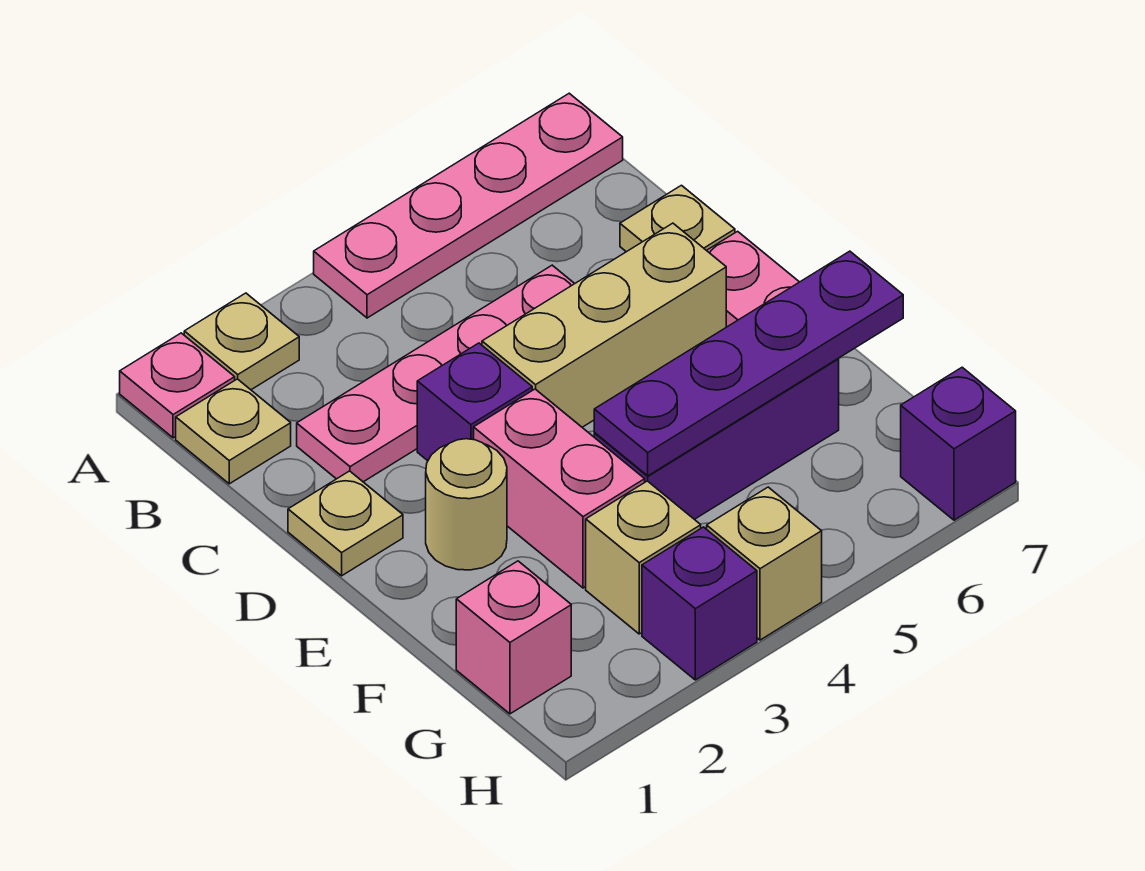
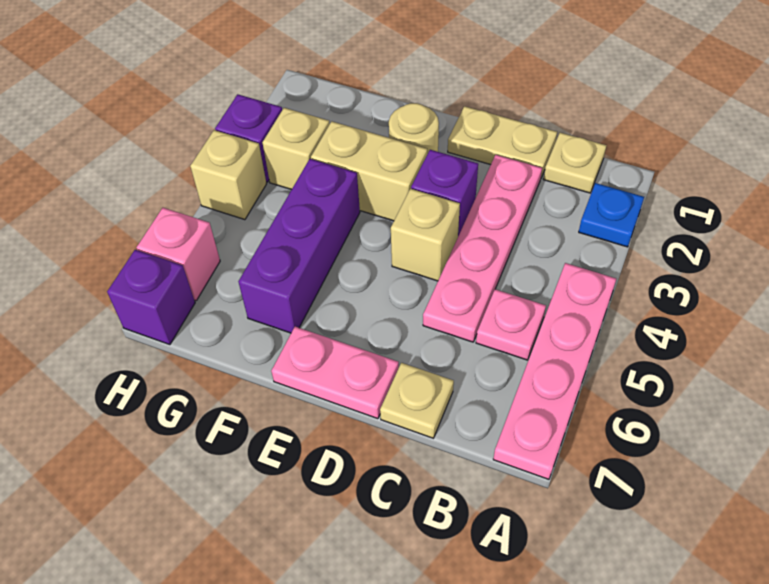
pink 1x1 plate [120,333,235,438] -> pink 1x1 plate moved to [476,289,546,360]
tan 1x1 plate [184,293,299,390] -> blue 1x1 plate [579,183,644,247]
tan 1x1 plate [288,471,403,576] -> tan 1x2 plate [448,106,557,177]
tan 1x3 brick [482,223,726,427] -> tan 1x1 brick [391,189,460,281]
pink 1x2 brick [474,389,645,588] -> tan 1x2 brick [311,121,427,221]
purple 1x4 plate [594,251,903,476] -> none
pink 1x1 brick [456,561,571,714] -> pink 1x1 brick moved to [136,208,220,301]

